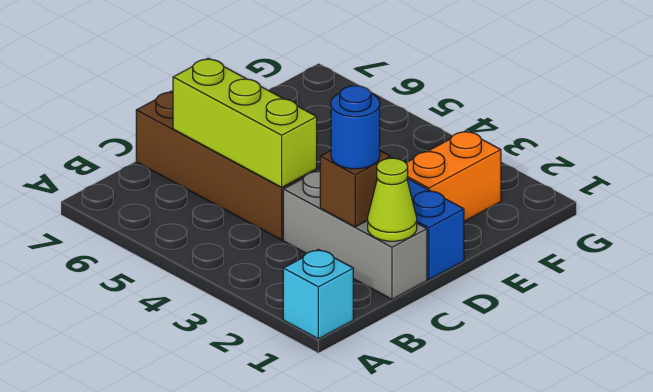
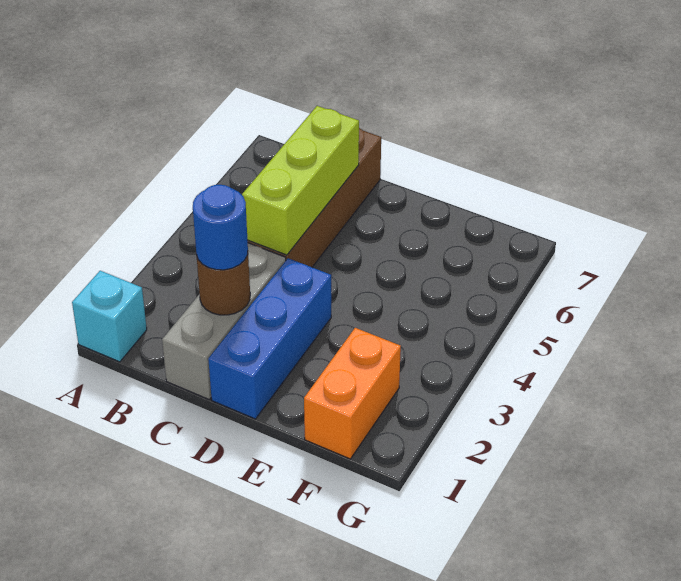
lime 1x1 cone [368,158,417,241] -> none
brown 1x1 brick [320,151,390,227] -> brown 1x1 round brick [197,255,250,315]
orange 1x2 brick [406,131,501,221] -> orange 1x2 brick turned to [304,328,401,459]

